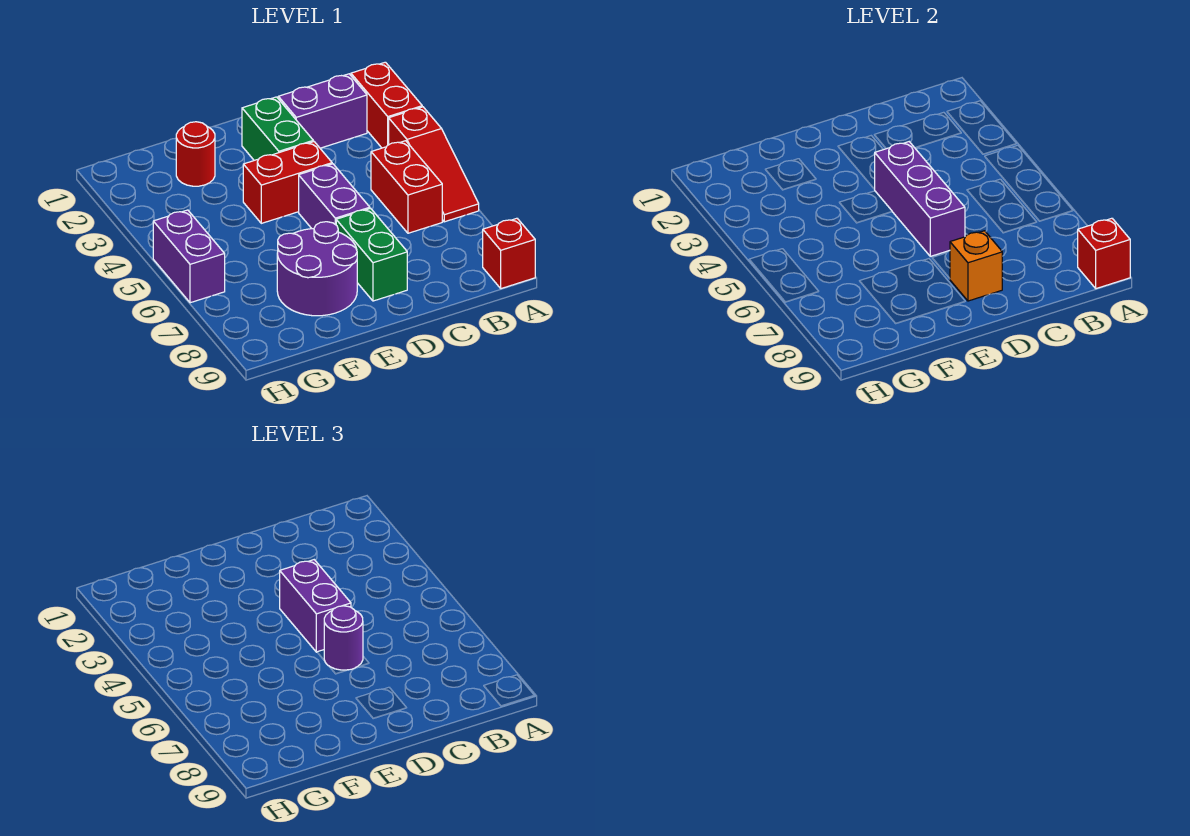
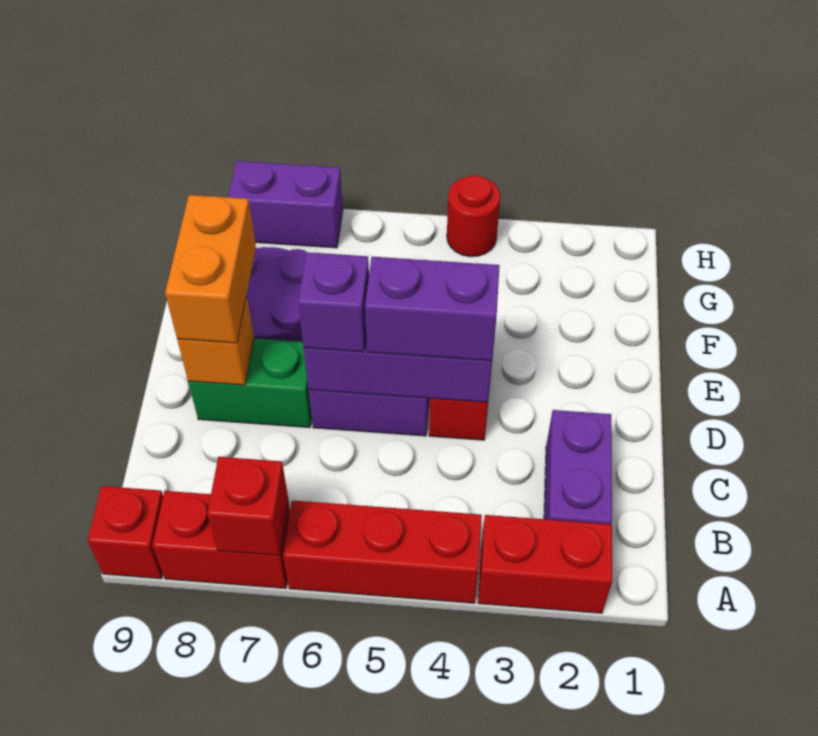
red 1x3 slope [389,107,479,222] -> red 1x3 brick [283,500,482,603]
red 1x1 brick [1078,218,1130,289] -> red 1x1 brick moved to [207,457,288,555]
red 1x2 brick [371,141,442,233] -> red 1x2 brick moved to [152,491,290,588]
green 1x2 brick [242,97,313,160] -> none
purple 1x1 round brick [324,606,363,670] -> purple 1x1 brick [298,252,369,352]
none -> orange 1x2 brick [165,195,256,343]
red 1x1 round brick [176,122,215,186] -> red 1x1 round brick moved to [447,175,500,257]
purple 1x2 brick [153,210,225,303] -> purple 1x2 brick moved to [228,161,343,248]

